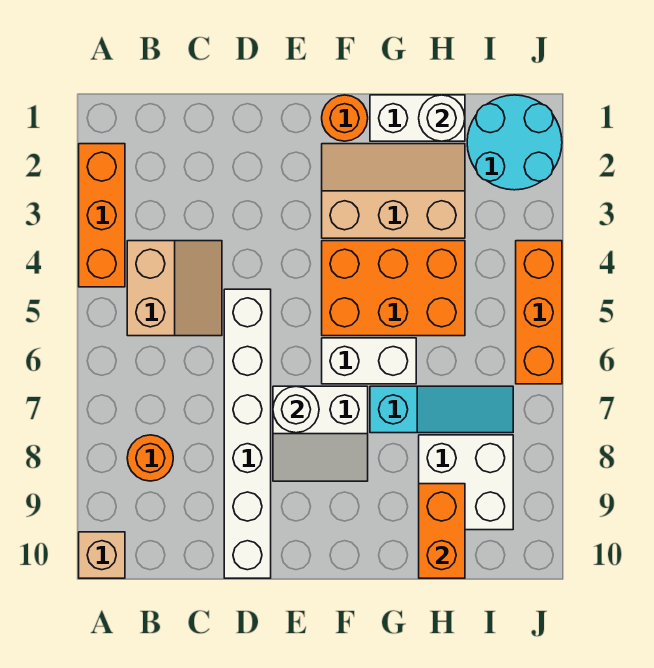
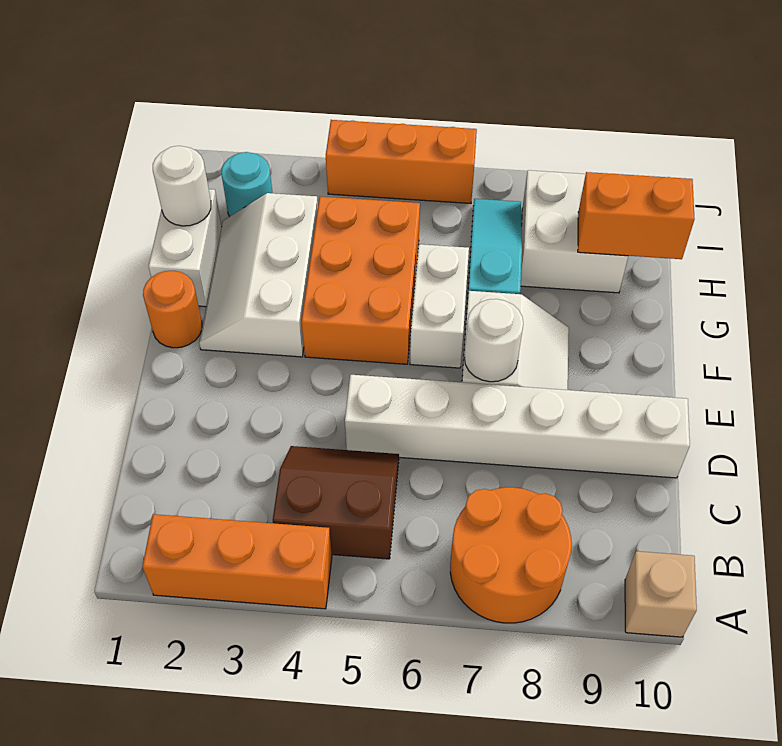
tan 2x2 slope [127,241,222,336] -> brown 2x2 slope [273,446,399,559]
orange 1x1 round brick [127,435,173,481] -> orange 2x2 round brick [450,487,572,623]
tan 2x3 slope [322,144,465,238] -> white 2x3 slope [199,193,318,357]
cyan 2x2 round brick [467,95,562,190] -> cyan 1x1 round brick [222,152,272,217]

